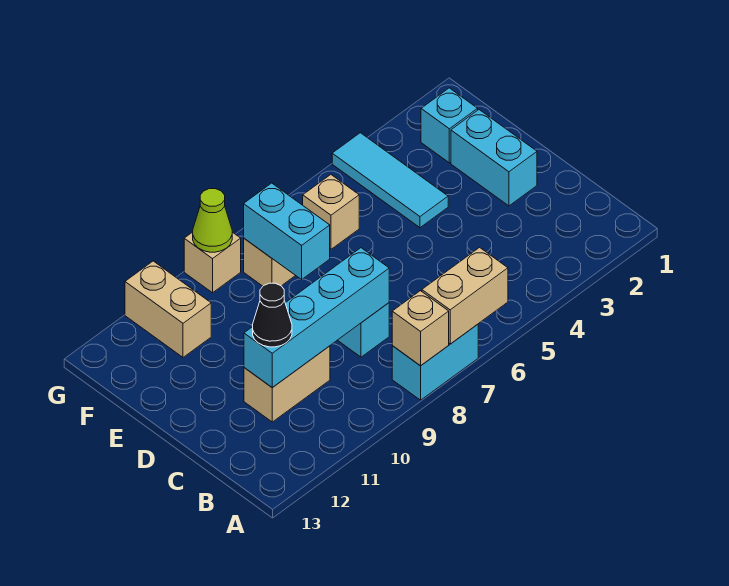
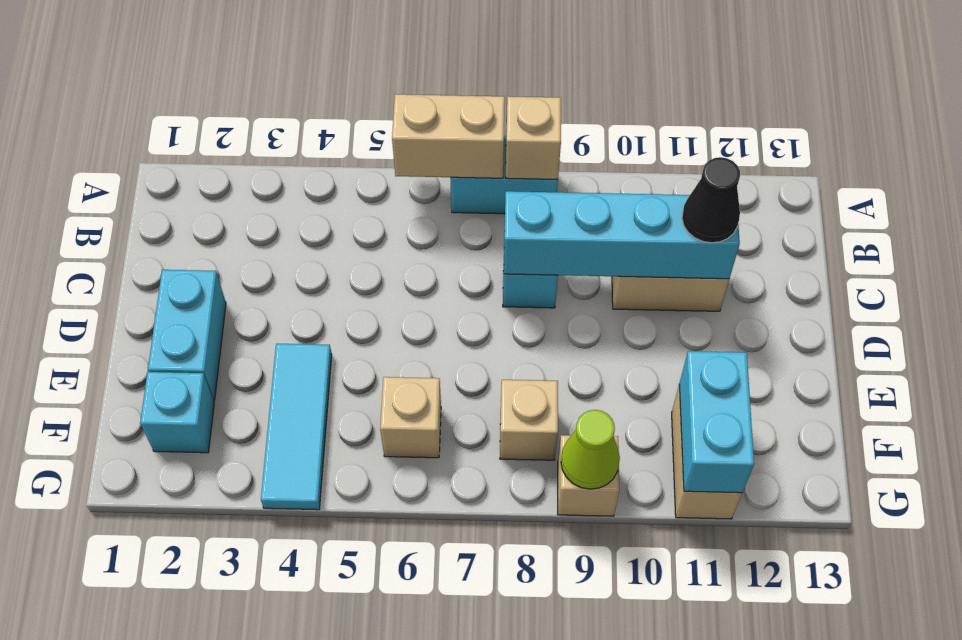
cyan 1x2 brick [244,183,330,279] -> cyan 1x2 brick moved to [679,351,754,493]

